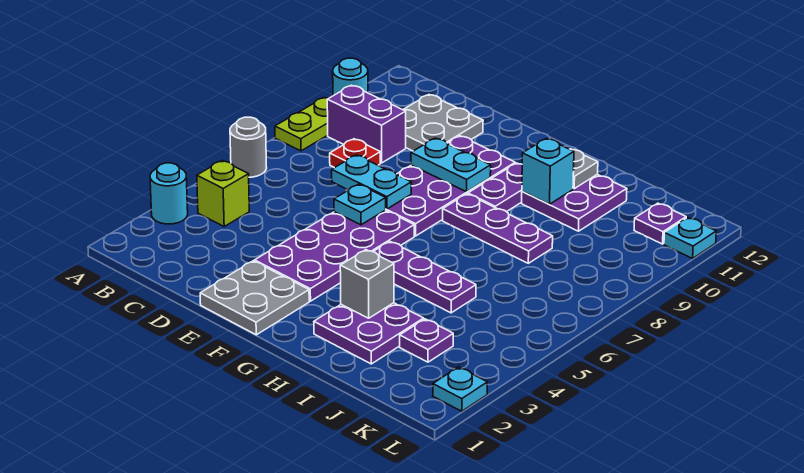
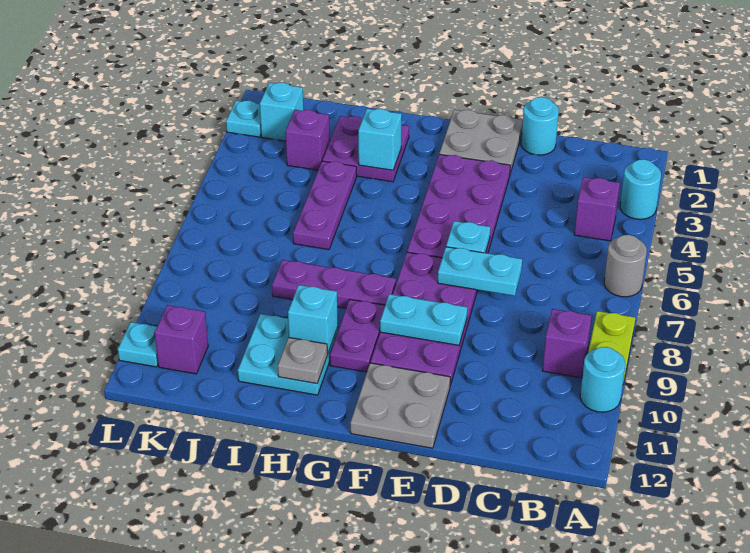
lime 1x1 brick [197,161,249,226] -> purple 1x1 brick [574,177,620,241]
purple 1x2 brick [327,85,406,163] -> purple 1x1 brick [542,309,591,378]
red 1x1 plate [330,139,380,168] -> none
grey 2x2 plate [403,95,483,151] -> grey 2x2 plate moved to [350,363,450,448]
none -> cyan 1x1 round brick [521,97,559,155]
purple 1x3 plate [373,241,476,313] -> purple 1x3 plate turned to [293,161,357,250]
grey 1x1 brick [340,250,394,318] -> cyan 1x1 brick [358,109,402,170]
purple 2x2 plate [522,174,627,231] -> cyan 2x2 plate [238,314,338,395]
purple 1x1 plate [400,319,453,362] -> purple 1x1 brick [285,110,330,170]
none -> cyan 1x1 brick [260,83,303,141]
purple 1x1 plate [634,203,686,244] -> purple 1x1 brick [155,305,208,374]

